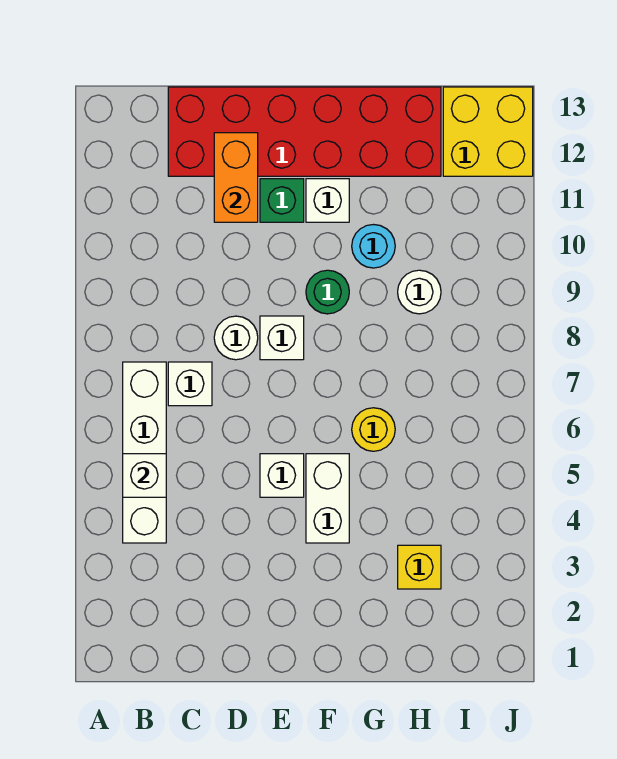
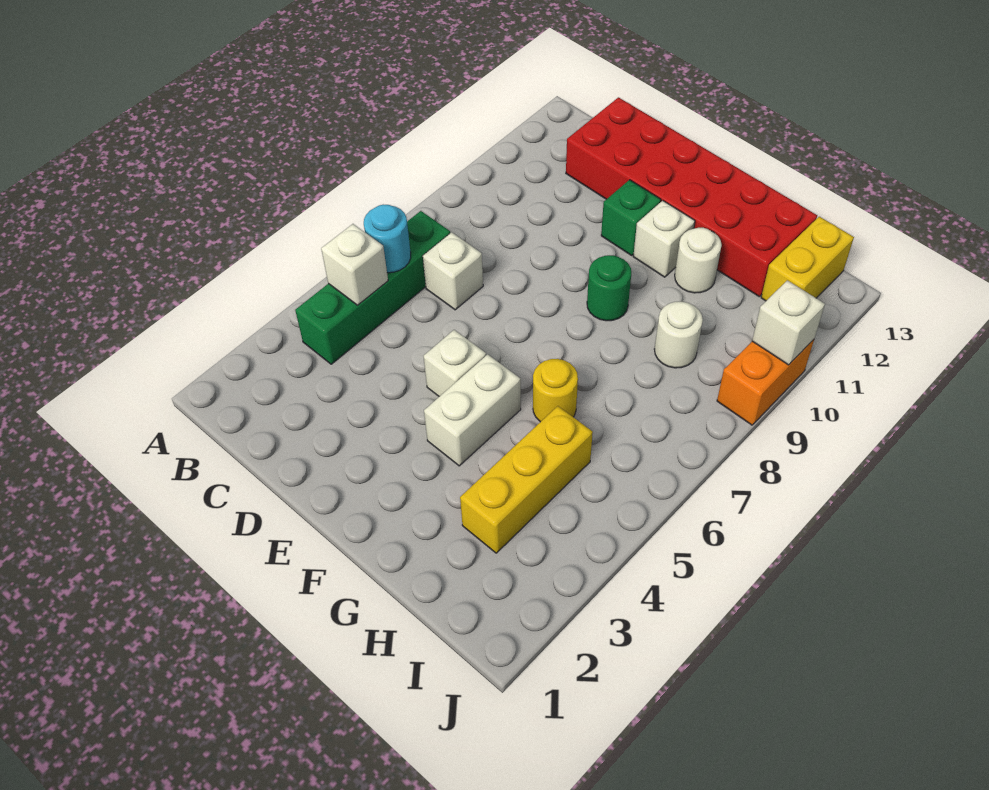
white 1x4 brick [123,362,166,543] -> green 1x4 brick [295,211,450,364]
white 1x1 round brick [214,316,258,360] -> white 1x1 round brick moved to [675,228,722,293]
orange 1x2 brick [214,133,258,222] -> orange 1x2 brick moved to [717,340,814,425]
white 1x1 brick [260,316,304,360] -> white 1x1 brick moved to [752,280,825,365]
cyan 1x1 round brick [352,225,395,268] -> cyan 1x1 round brick moved to [364,205,411,273]
yellow 1x1 brick [398,545,441,589] -> yellow 1x3 brick [460,406,593,553]
yellow 2x2 brick [443,87,533,176] -> yellow 1x2 brick [761,217,854,301]

